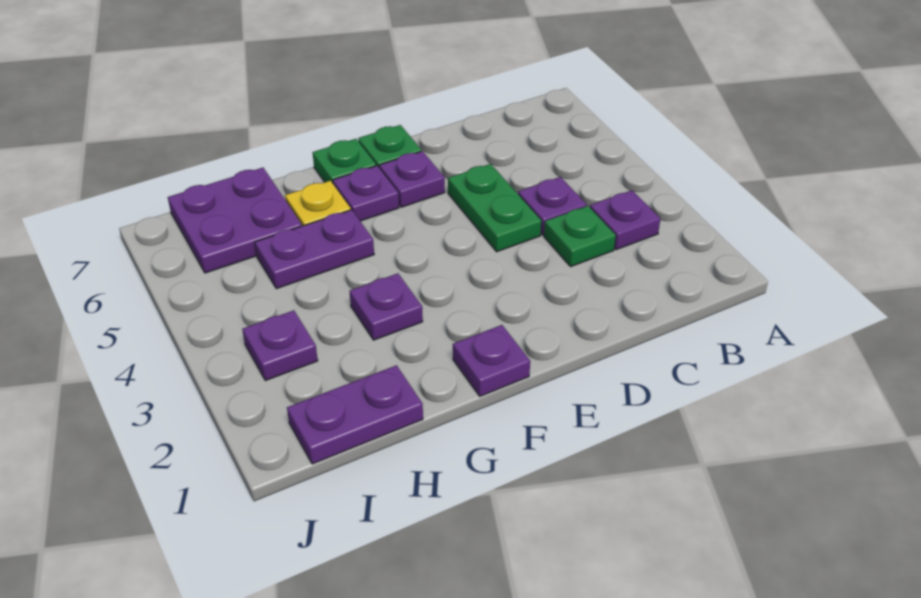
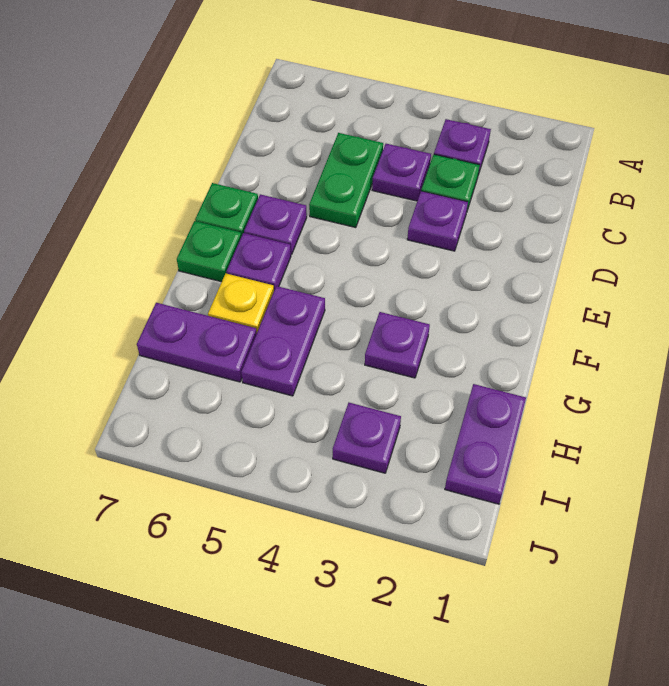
green 1x2 plate [448,164,541,252] -> green 1x2 plate turned to [309,133,383,228]
purple 1x1 plate [453,325,530,396] -> purple 1x1 plate moved to [407,191,468,251]
purple 2x2 plate [168,168,302,273] -> purple 1x2 plate [137,303,257,382]

